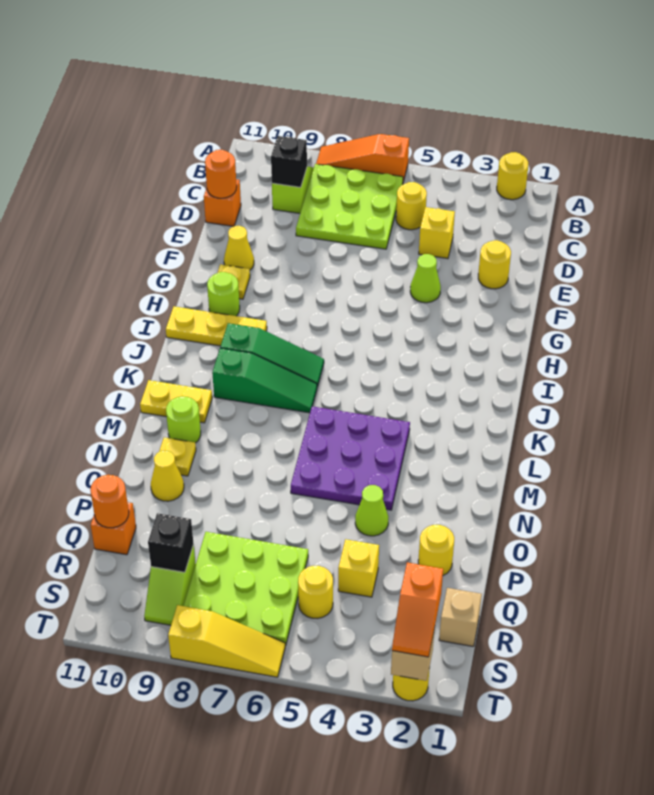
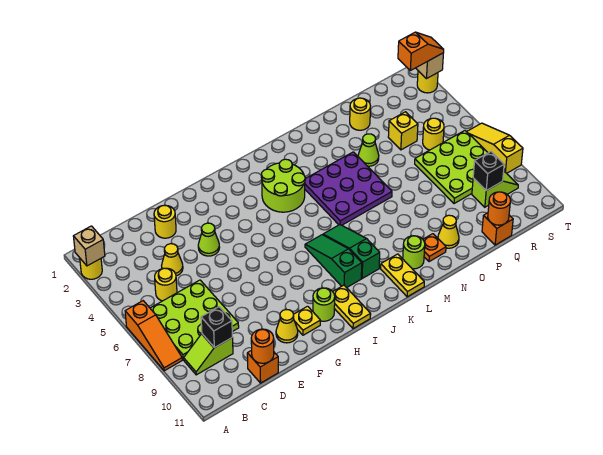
yellow 1x1 brick [419,207,455,259] -> yellow 1x1 cone [162,244,183,276]
yellow 1x3 plate [166,306,267,346] -> yellow 1x2 plate [333,285,371,329]
none -> lime 2x2 round brick [261,159,305,212]
yellow 1x1 plate [159,437,196,476] -> orange 1x1 plate [423,234,446,262]
tan 1x1 brick [439,588,482,647] -> tan 1x1 brick moved to [73,226,105,266]

